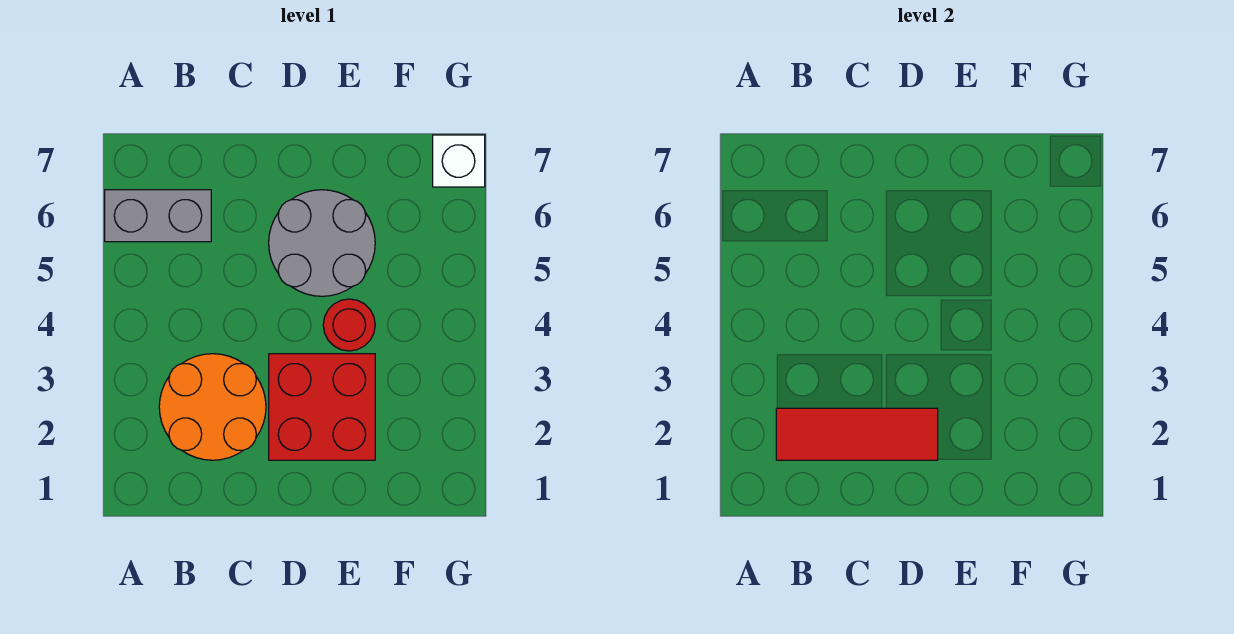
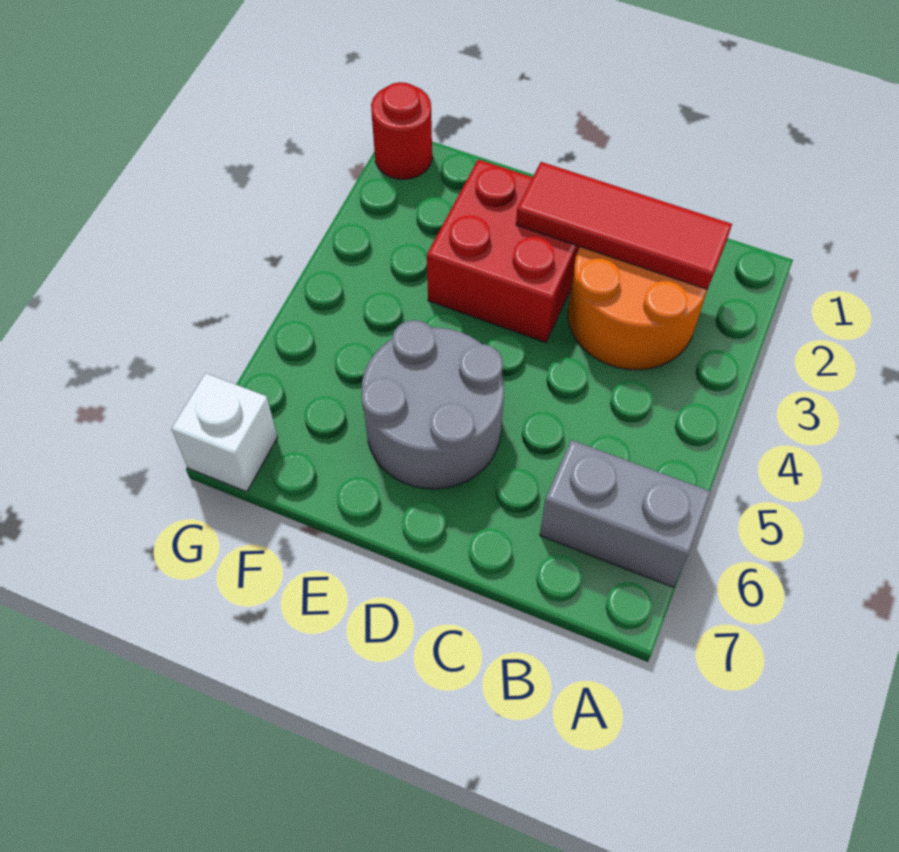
red 1x1 round brick [323,299,375,351] -> red 1x1 round brick moved to [371,82,432,179]

